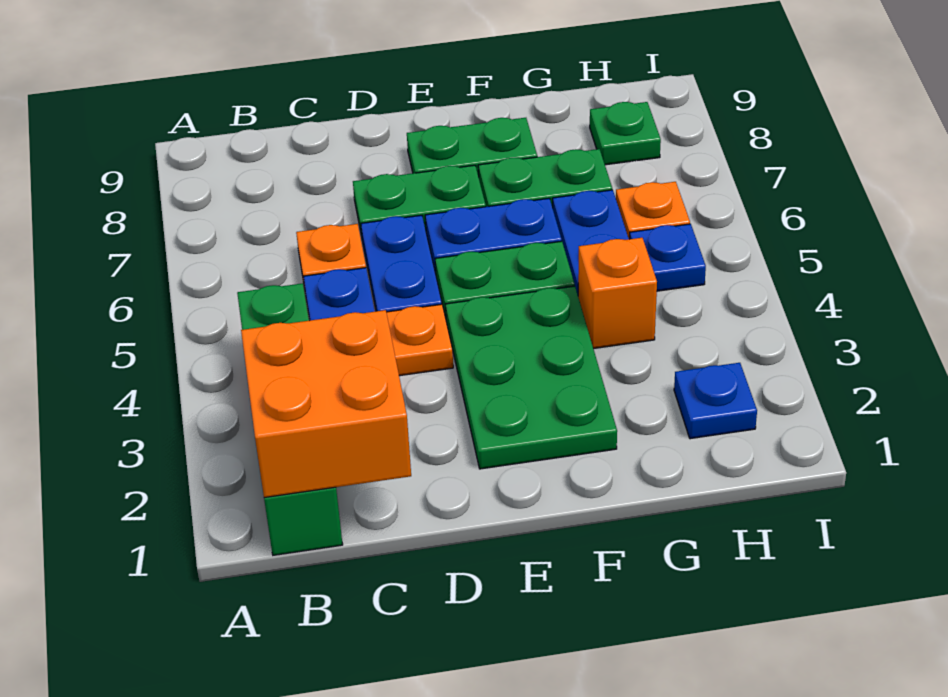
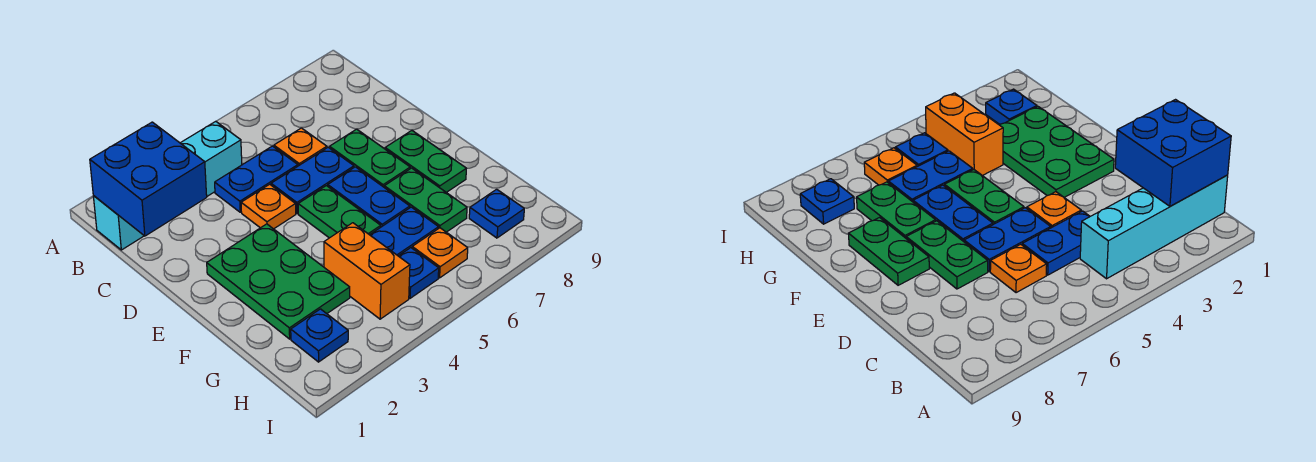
green 1x4 brick [237,283,343,555] -> cyan 1x4 brick [93,121,242,250]
orange 2x2 brick [241,310,411,498] -> blue 2x2 brick [90,122,207,236]
green 2x3 plate [446,286,617,469] -> green 2x3 plate turned to [207,224,350,339]
orange 1x1 brick [578,238,657,349] -> orange 1x2 brick [324,223,410,319]
green 1x1 plate [590,102,661,165] -> blue 1x1 plate [469,189,524,238]

